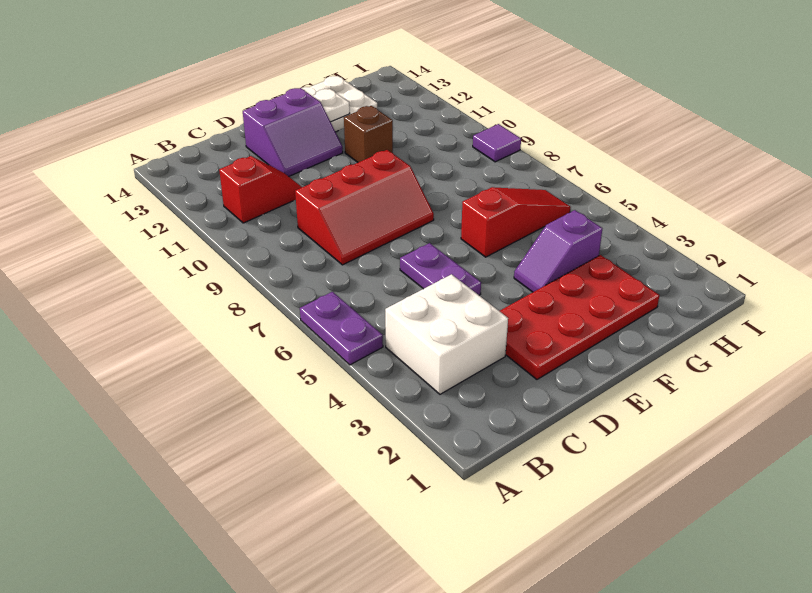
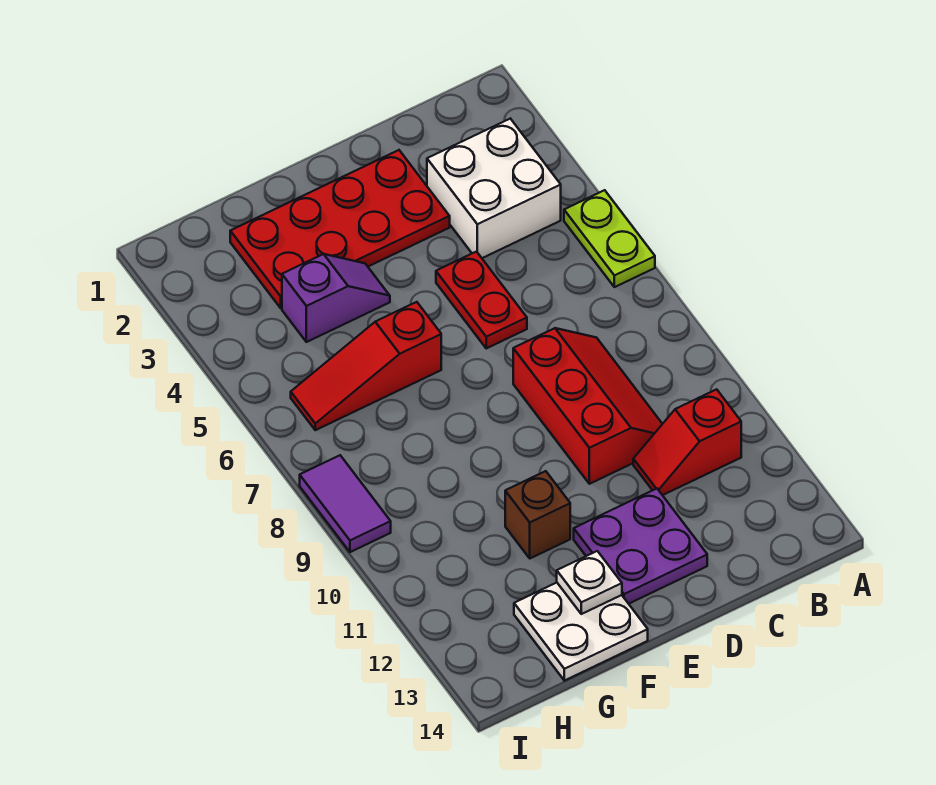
purple 1x2 plate [300,292,383,365] -> lime 1x2 plate [564,190,655,287]
red 2x3 slope [295,150,434,265] -> red 2x3 slope turned to [513,328,662,484]
purple 1x2 plate [400,243,481,295] -> red 1x2 plate [436,252,527,348]
purple 2x2 slope [243,88,343,176] -> purple 2x2 plate [574,489,707,604]
purple 1x1 tile [473,124,521,162] -> purple 1x2 tile [300,455,391,552]

